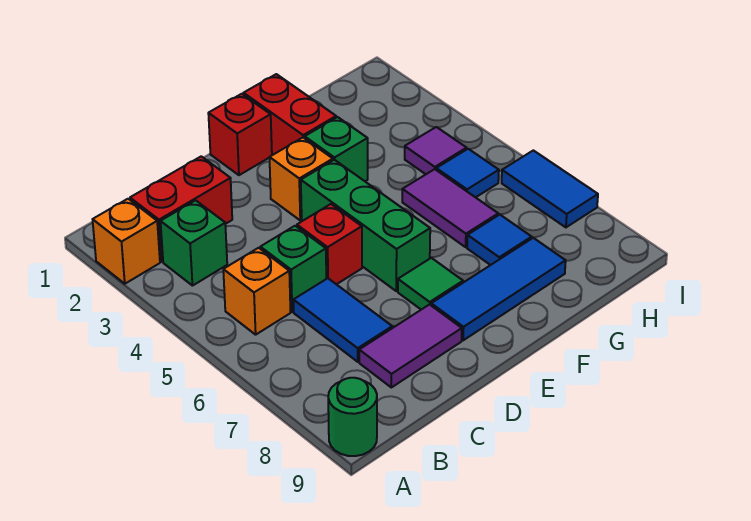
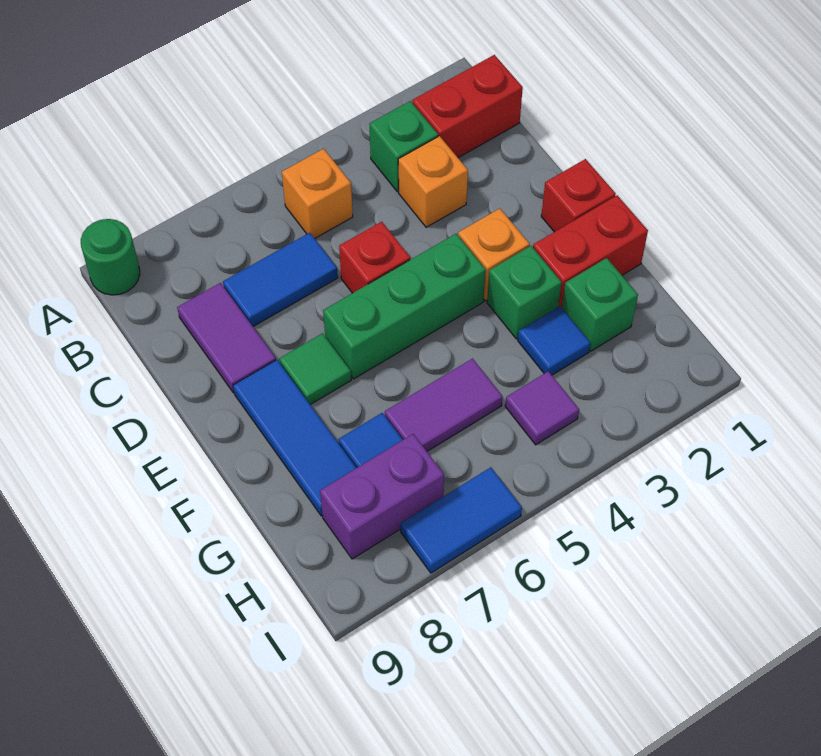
orange 1x1 brick [93,199,160,284] -> orange 1x1 brick moved to [398,136,468,227]
red 1x2 brick [130,156,232,262] -> red 1x2 brick turned to [412,55,523,158]
green 1x1 brick [260,226,326,312] -> green 1x1 brick moved to [562,258,638,351]
blue 1x1 tile [436,149,499,197] -> blue 1x1 tile moved to [518,306,590,375]
none -> purple 1x2 brick [320,434,444,559]

